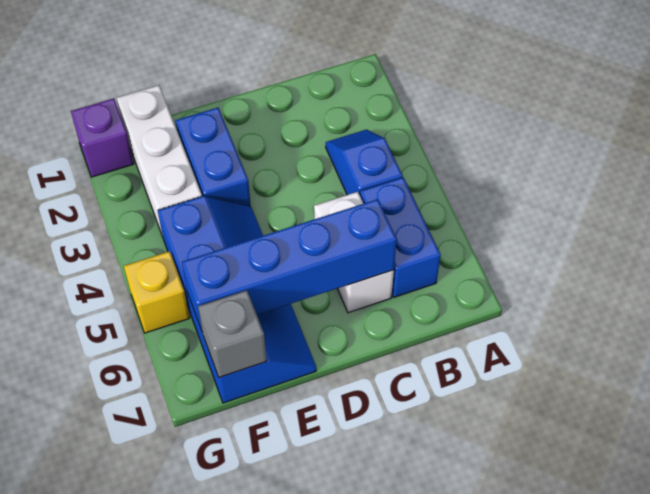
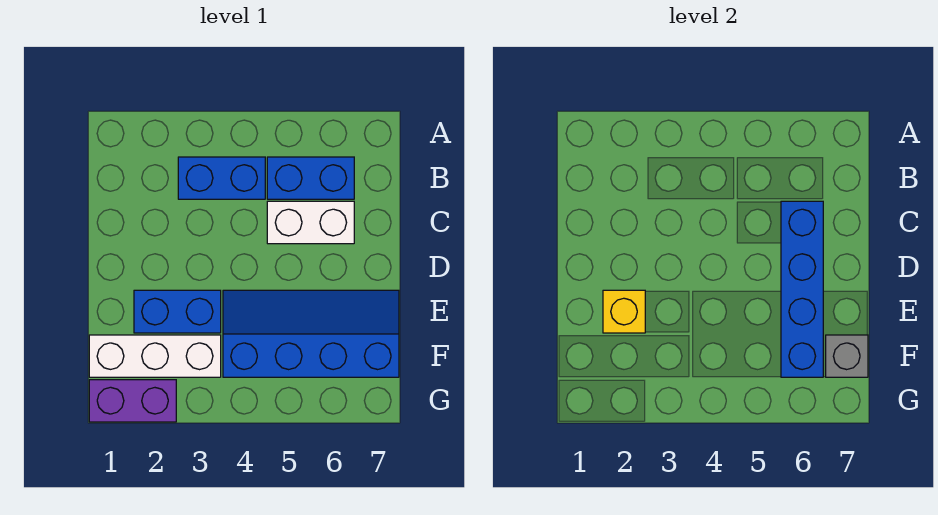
blue 1x2 slope [326,130,403,195] -> blue 1x2 brick [178,157,265,199]
purple 1x1 brick [71,98,134,177] -> purple 1x2 brick [89,380,176,422]
yellow 1x1 brick [124,251,189,333] -> yellow 1x1 brick moved to [603,290,645,333]

